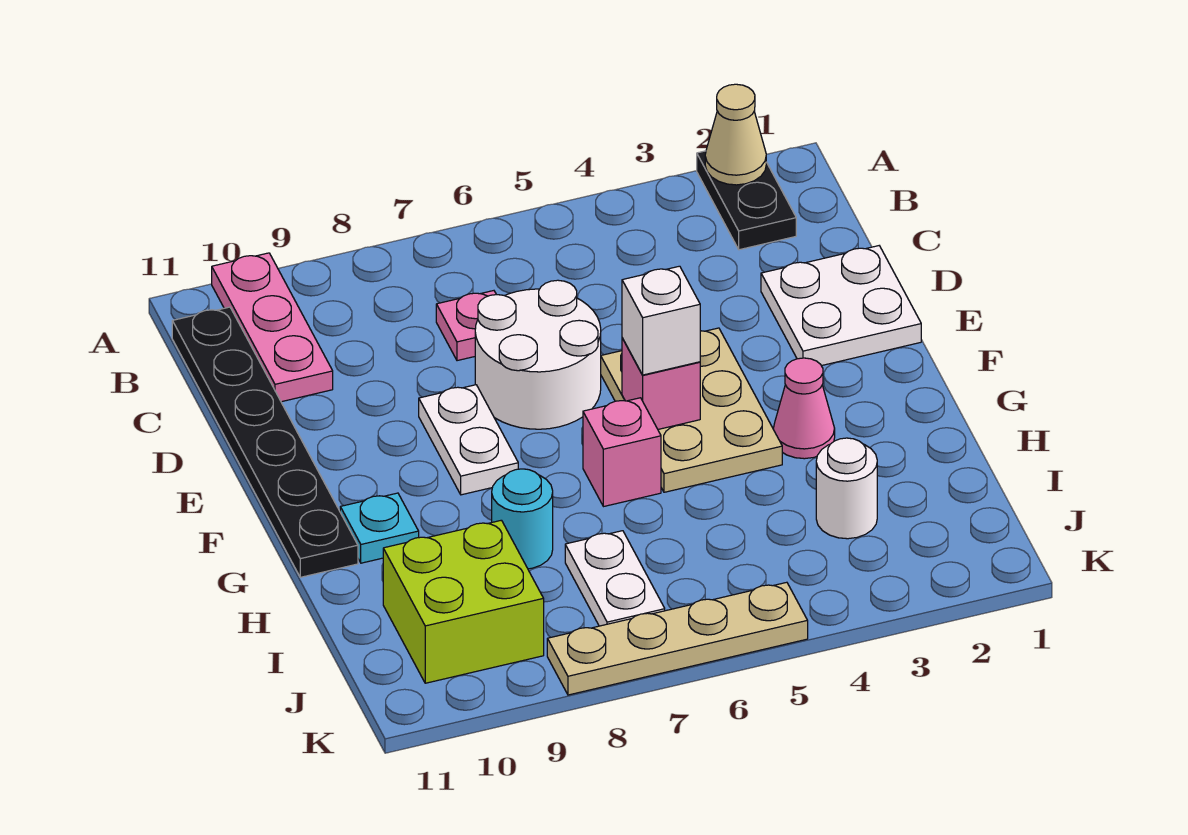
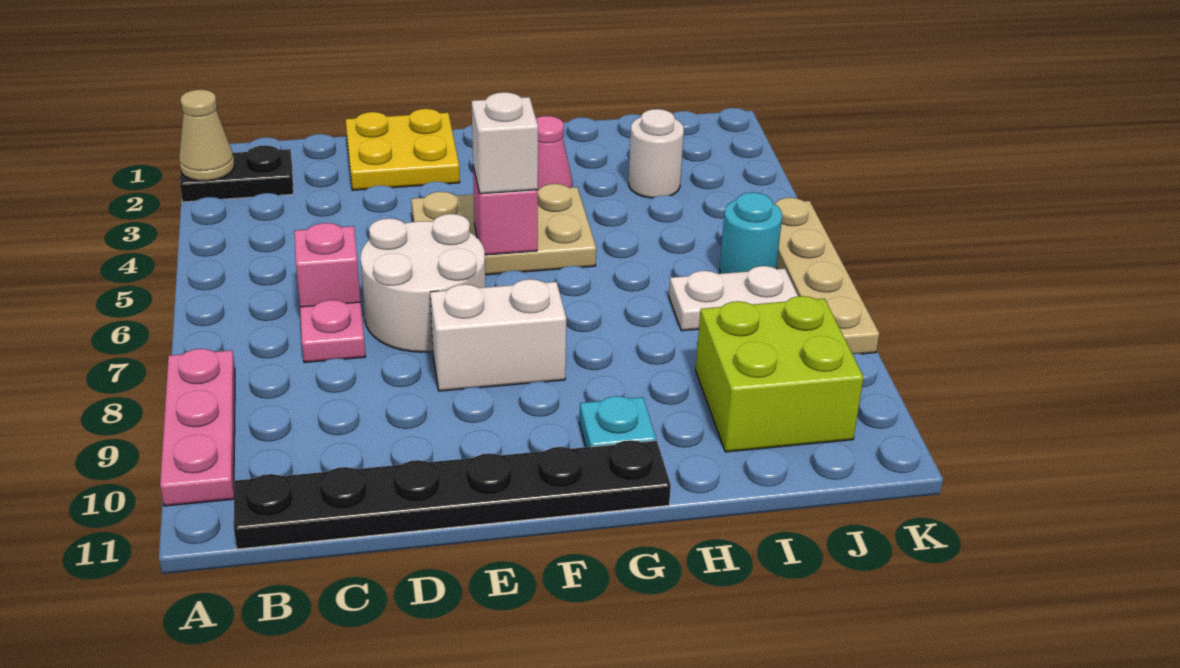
pink 1x3 plate [212,253,333,402] -> pink 1x3 plate turned to [160,349,235,506]
white 2x2 plate [761,246,921,366] -> yellow 2x2 plate [346,109,460,190]
white 1x2 plate [419,385,518,495] -> white 1x2 brick [430,279,566,391]
pink 1x1 brick [583,398,661,507] -> pink 1x1 brick moved to [294,223,361,307]
cyan 1x1 round brick [492,469,553,569] -> cyan 1x1 round brick moved to [720,192,782,274]

